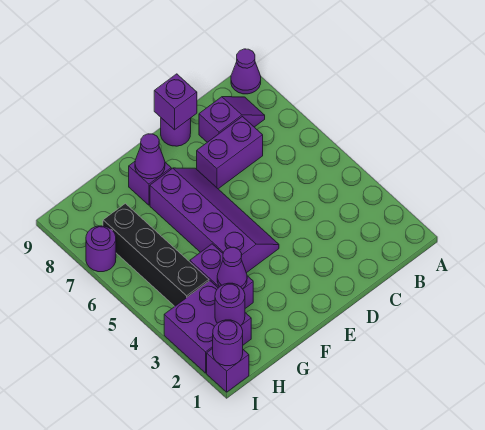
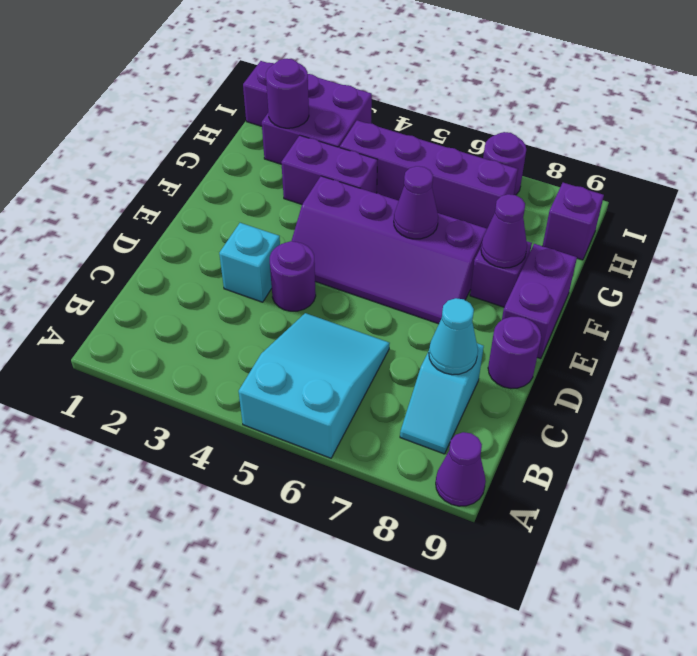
none -> cyan 2x3 slope [239,313,390,458]
purple 1x2 slope [199,97,265,142] -> cyan 1x2 slope [400,343,484,454]
purple 1x2 brick [197,117,263,189] -> purple 1x2 brick moved to [502,244,577,359]
none -> cyan 1x1 cone [429,298,478,375]
none -> cyan 1x1 brick [219,223,280,302]
purple 1x1 brick [154,74,197,130] -> purple 1x1 brick moved to [543,183,604,260]
purple 1x1 cone [217,248,247,289] -> purple 1x1 cone moved to [394,166,438,239]
black 1x4 brick [103,203,209,306] -> purple 1x4 brick [340,120,518,228]
purple 1x1 round brick [213,320,243,366] -> purple 1x1 round brick moved to [270,241,316,311]

